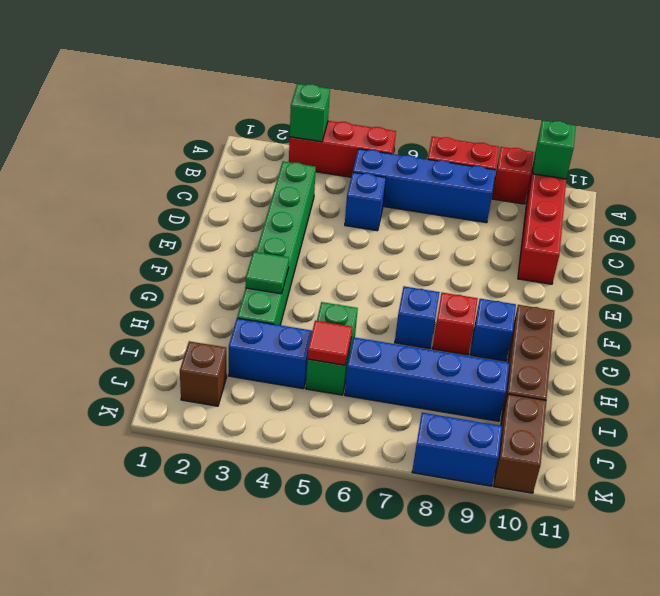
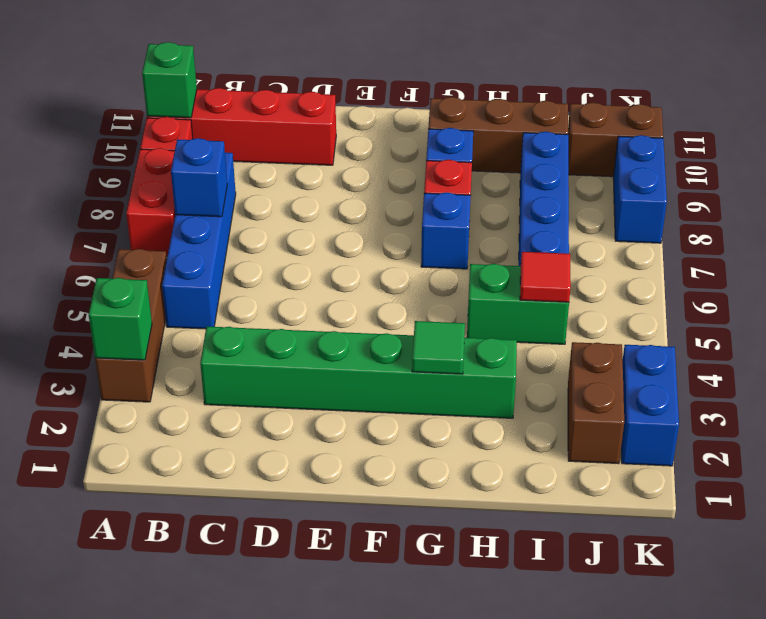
red 1x3 brick [289,121,396,177] -> brown 1x3 brick [95,249,167,402]
blue 1x1 brick [345,172,386,231] -> blue 1x1 brick moved to [171,138,227,217]
blue 1x2 brick [229,318,312,389] -> blue 1x2 brick moved to [621,345,679,466]
brown 1x1 brick [180,341,227,406] -> brown 1x2 brick [568,342,624,464]

